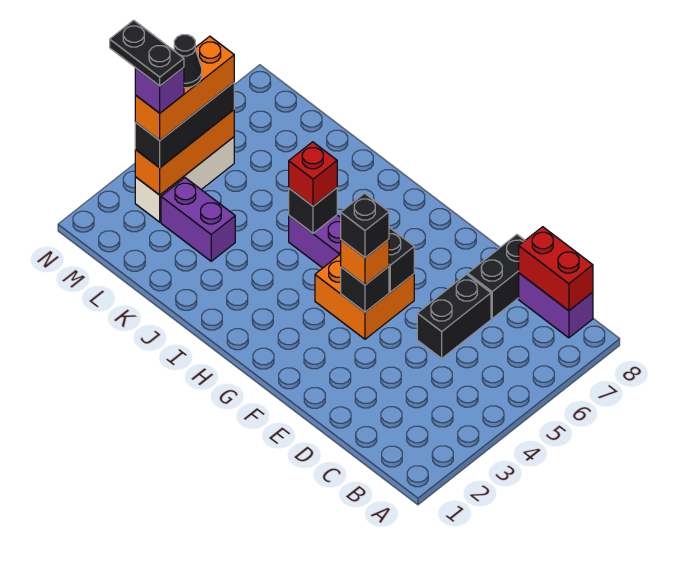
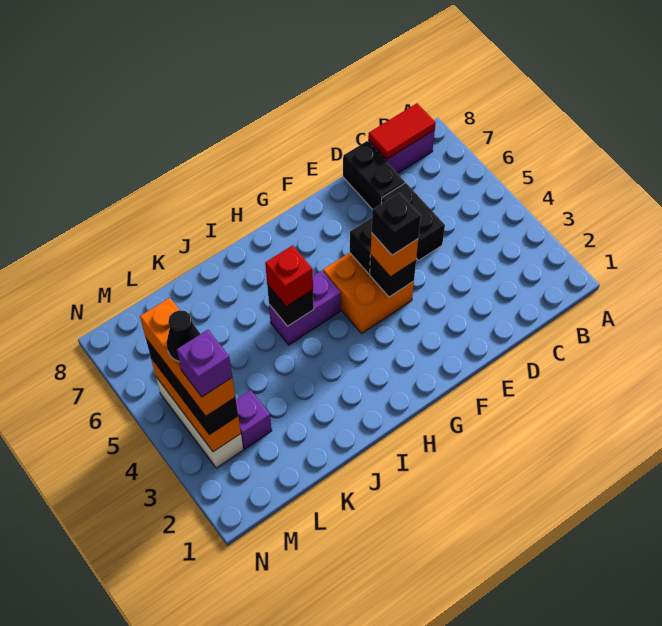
red 1x2 brick [519,227,593,311] -> red 1x2 tile [368,103,436,159]
purple 1x2 brick [161,178,235,261] -> purple 1x1 brick [236,390,272,449]
black 1x2 plate [110,20,184,86] -> none

